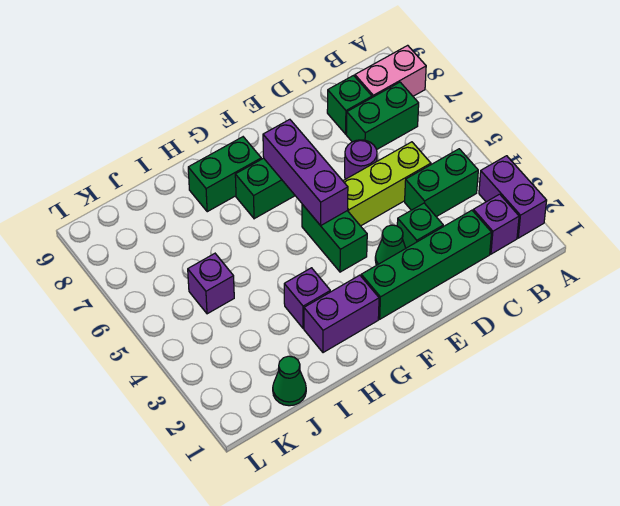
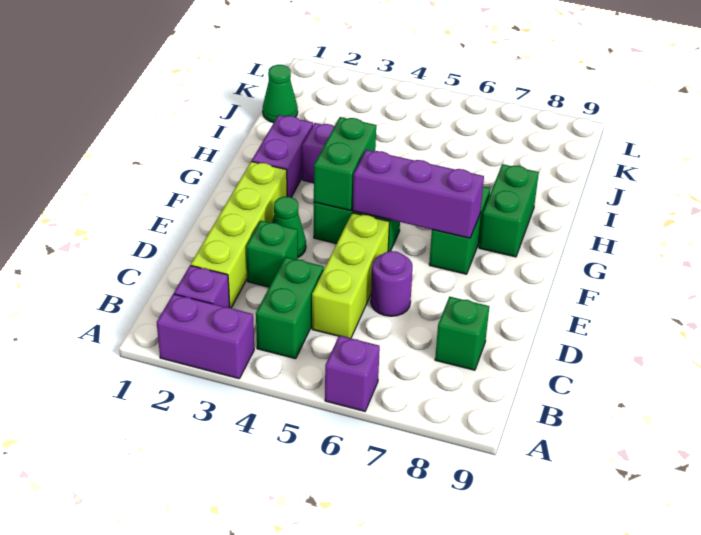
pink 1x2 brick [355,45,426,97] -> none
green 1x2 brick [346,82,419,150] -> green 1x2 brick moved to [314,117,376,211]
green 1x4 brick [361,210,492,319] -> lime 1x4 brick [191,161,287,308]
purple 1x1 brick [188,254,234,314] -> purple 1x1 brick moved to [325,336,380,411]

